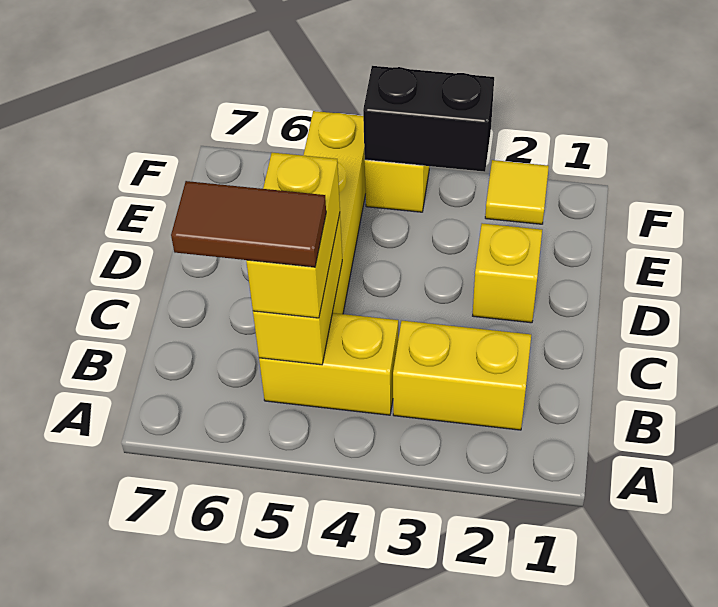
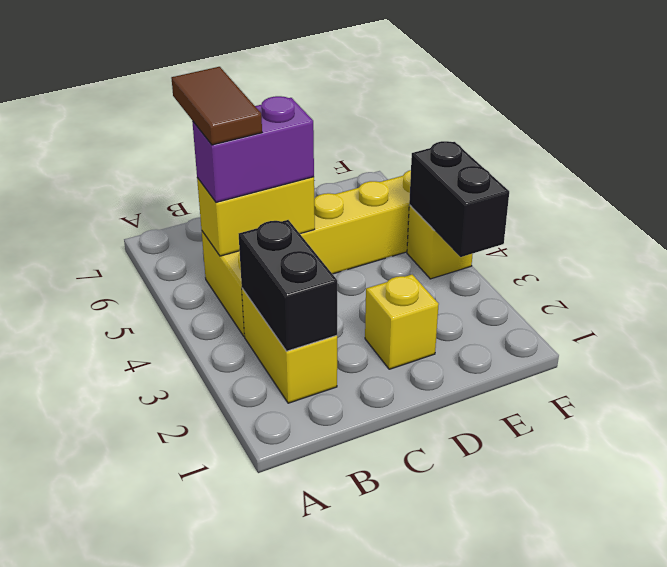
none -> black 1x2 brick [239,220,337,351]
yellow 1x2 brick [246,153,340,318] -> purple 1x2 brick [192,96,314,203]
yellow 1x1 tile [485,160,549,224] -> none

